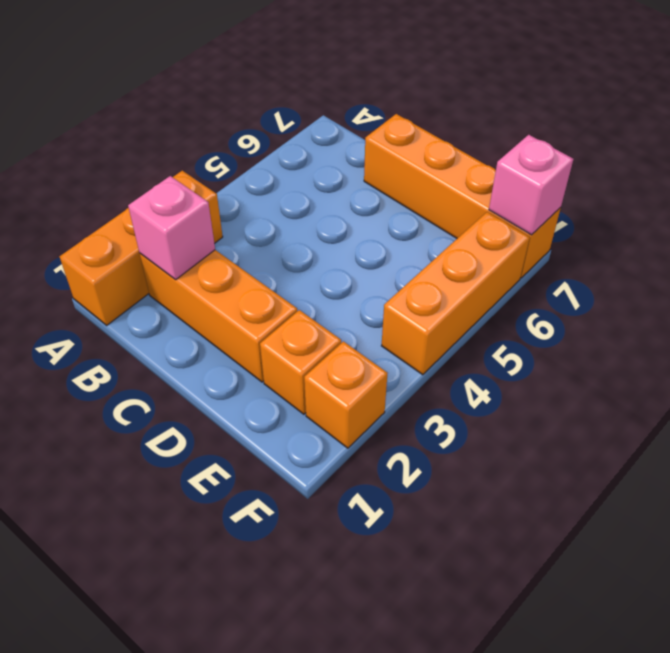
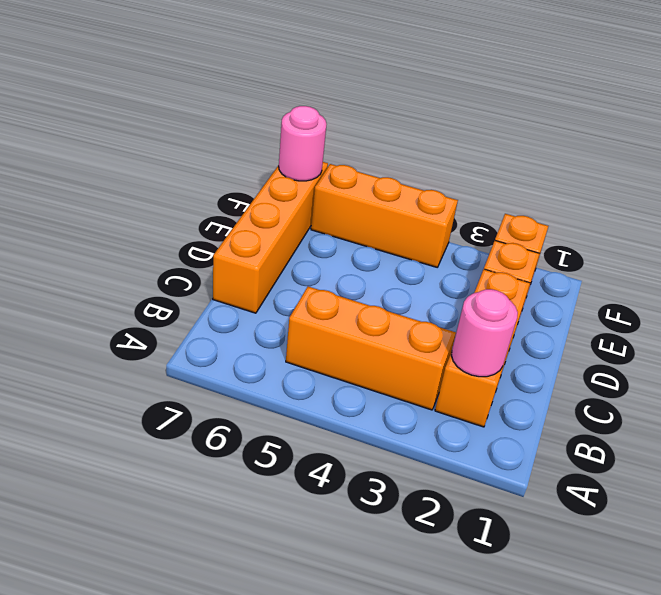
orange 1x3 brick [59,171,223,325] -> orange 1x3 brick moved to [286,286,456,410]
pink 1x1 brick [128,176,215,279] -> pink 1x1 round brick [452,289,518,377]
pink 1x1 brick [489,135,573,235] -> pink 1x1 round brick [279,106,326,181]

